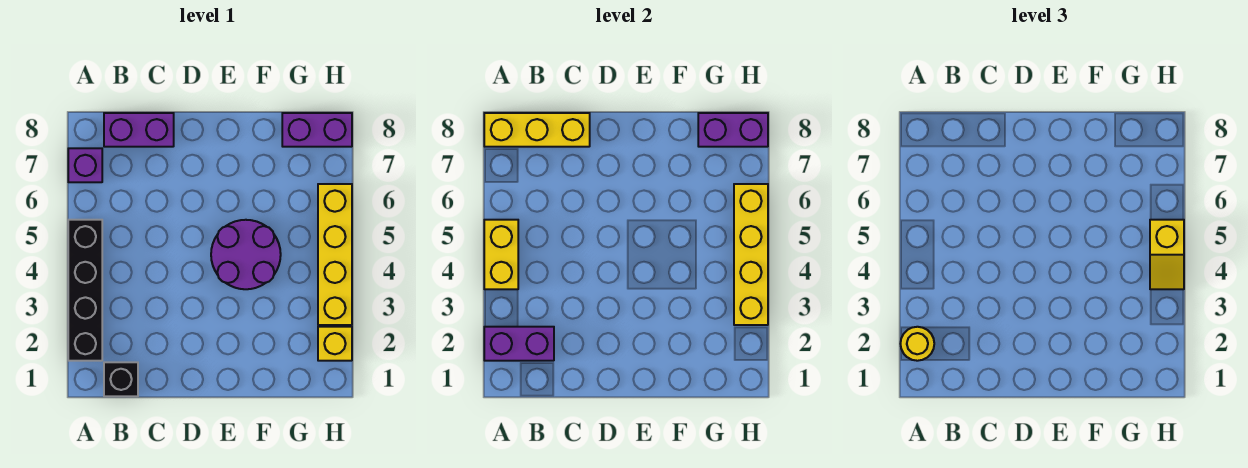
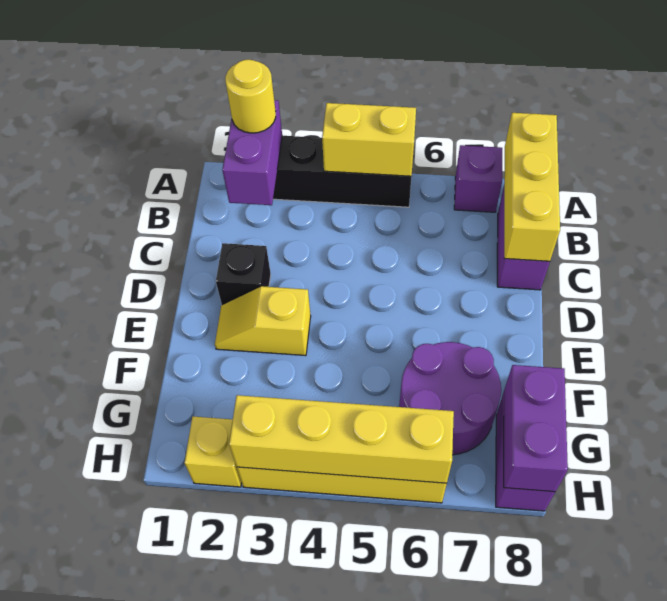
black 1x1 brick [104,362,138,396] -> black 1x1 brick moved to [216,243,271,305]
purple 2x2 round brick [211,220,281,289] -> purple 2x2 round brick moved to [399,342,501,455]
yellow 1x2 slope [1150,220,1184,289] -> yellow 1x2 slope moved to [215,286,311,356]

